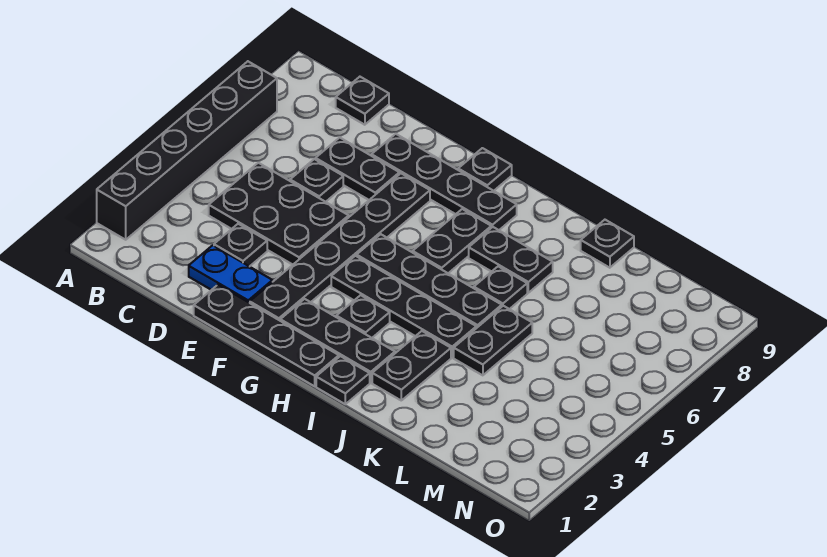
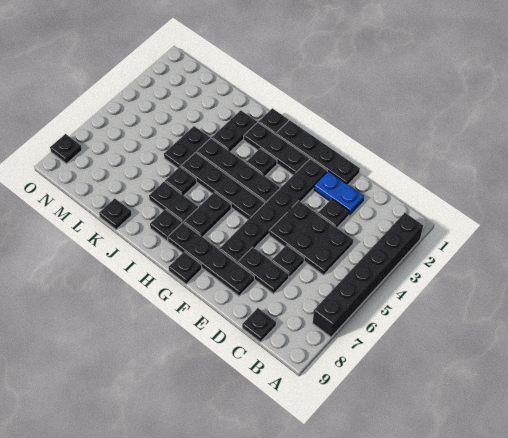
none -> black 1x1 plate [150,209,182,241]
none -> black 1x1 plate [50,134,82,164]

